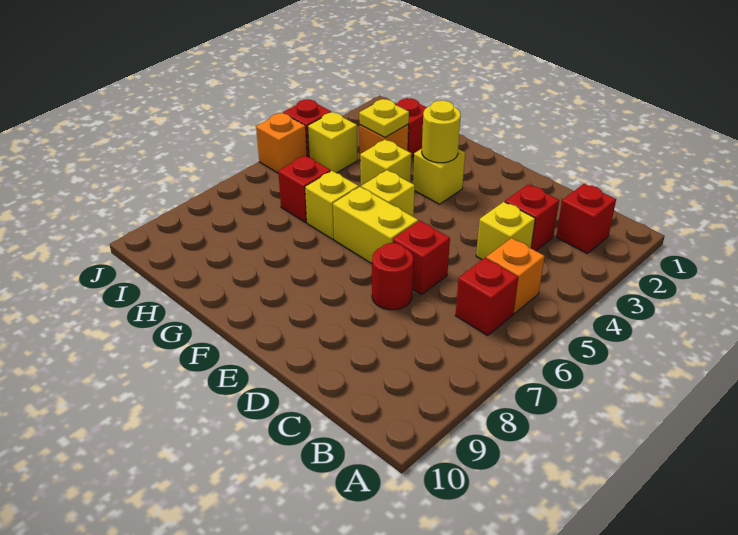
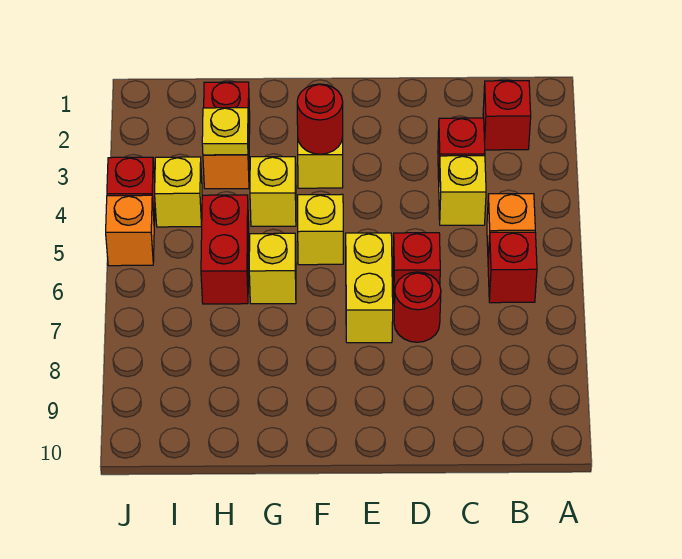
yellow 1x2 brick [333,187,418,264] -> yellow 1x2 brick turned to [346,233,393,343]
yellow 1x1 round brick [422,100,461,163] -> red 1x1 round brick [297,84,343,154]
red 1x1 brick [278,156,331,222] -> red 1x2 brick [201,195,249,304]

